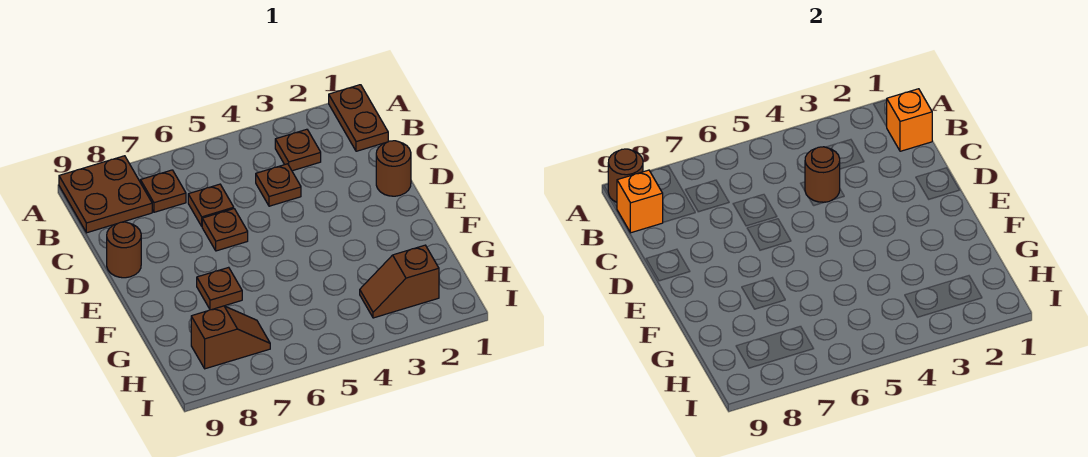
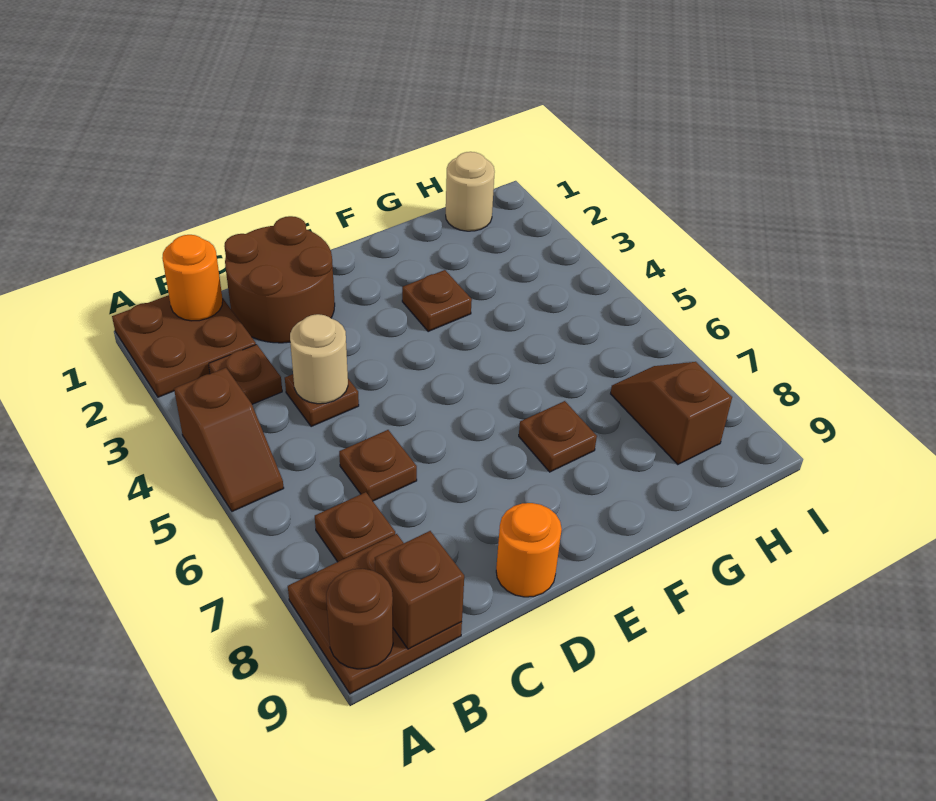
brown 1x2 plate [329,85,388,151] -> brown 2x2 plate [112,295,256,397]
orange 1x1 brick [886,89,932,151] -> orange 1x1 round brick [162,235,223,321]
orange 1x1 brick [617,170,663,233] -> brown 1x1 brick [375,531,464,649]
brown 1x1 round brick [805,147,840,203] -> tan 1x1 round brick [290,314,348,404]
brown 1x1 round brick [376,141,411,196] -> brown 2x2 round brick [224,216,335,343]
brown 1x1 plate [202,209,248,251] -> brown 1x1 plate moved to [402,270,472,332]
brown 1x1 round brick [107,222,141,278] -> orange 1x1 round brick [496,503,562,597]
none -> tan 1x1 round brick [446,152,495,231]
brown 1x2 slope [360,245,439,318] -> brown 1x2 slope moved to [174,368,284,511]

